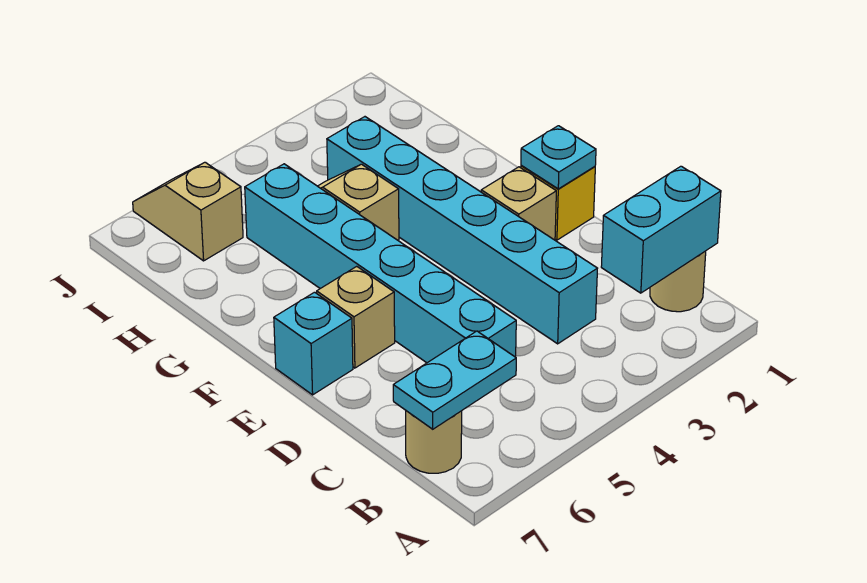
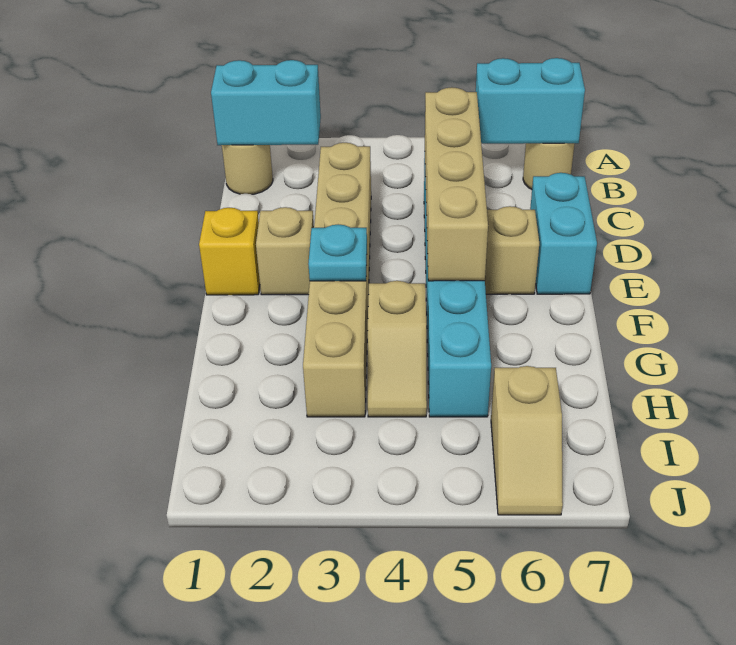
cyan 1x2 plate [393,331,516,429] -> cyan 1x2 brick [476,58,585,144]
cyan 1x6 brick [327,117,598,344] -> tan 1x6 brick [303,143,371,417]
none -> tan 1x4 brick [425,87,488,281]
cyan 1x1 plate [521,126,596,189] -> cyan 1x1 plate moved to [308,224,367,281]
cyan 1x1 brick [274,292,353,395] -> cyan 1x2 brick [530,173,597,294]

